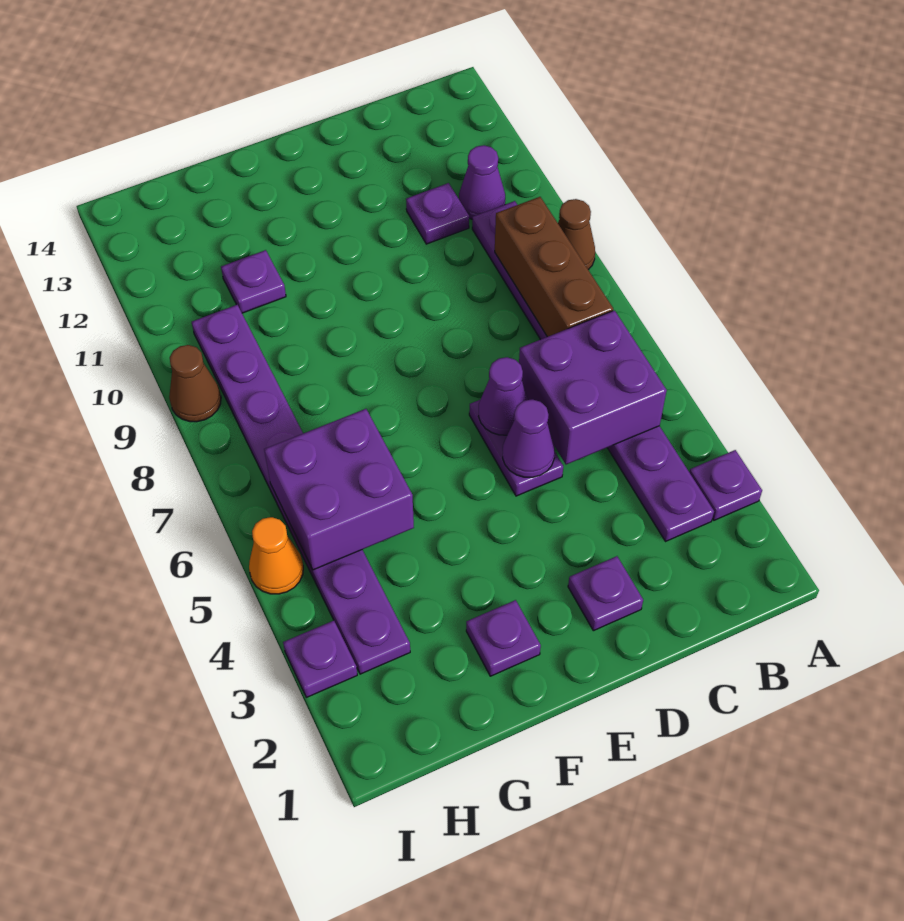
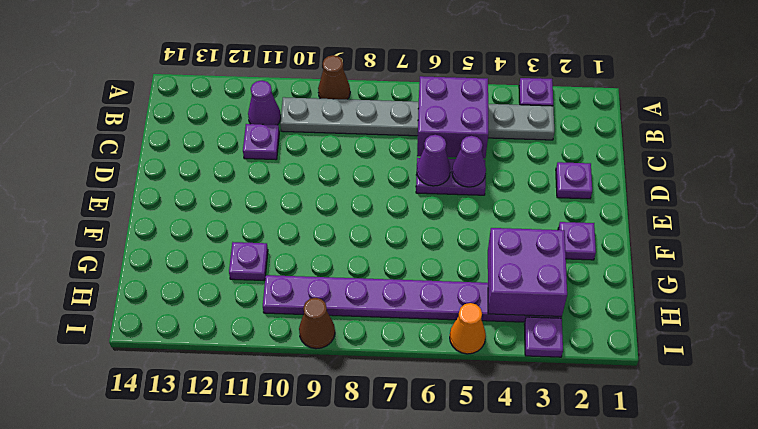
purple 1x8 plate [472,201,714,541] -> grey 1x8 plate [280,97,554,140]
brown 1x3 brick [495,197,613,337] -> none
purple 2x2 brick [264,409,414,570] -> purple 2x2 brick moved to [488,228,567,317]

